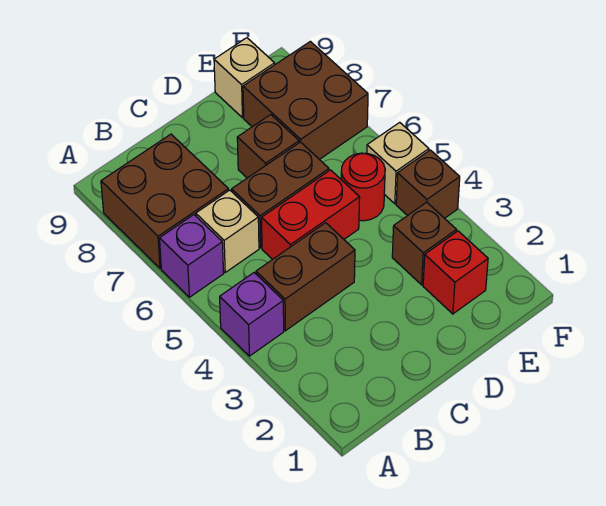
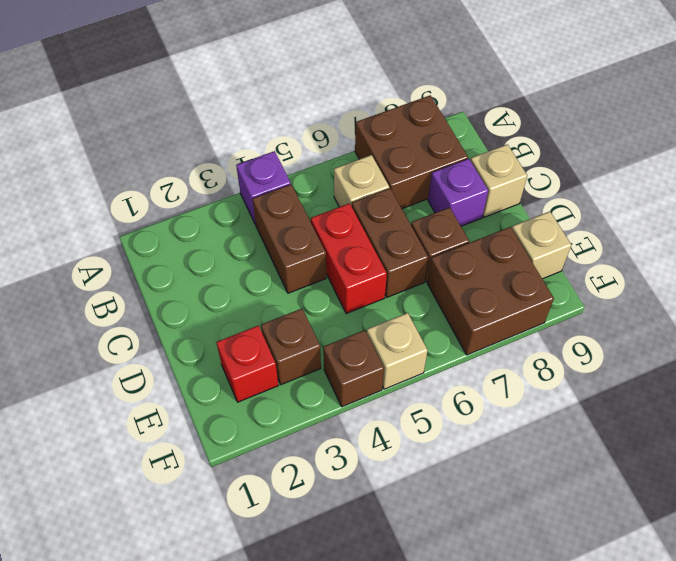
purple 1x1 brick [160,215,224,297] -> purple 1x1 brick moved to [428,159,488,226]
none -> tan 1x1 brick [470,144,527,217]
red 1x1 round brick [341,153,385,221] -> none

